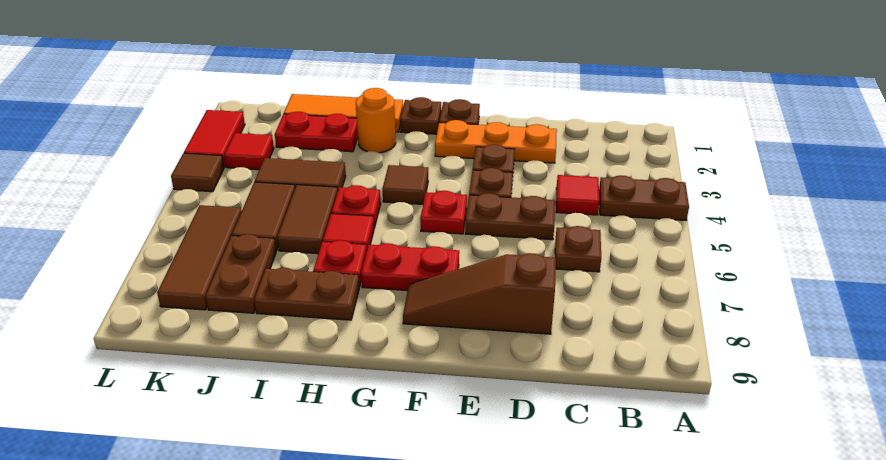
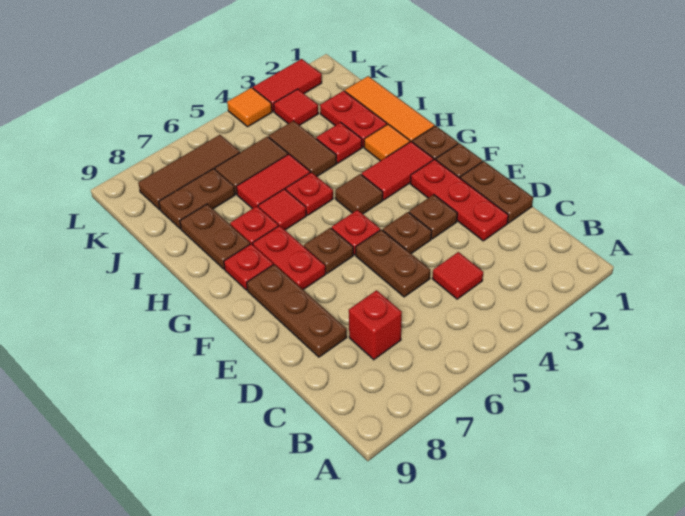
brown 1x2 plate [599,175,689,220] -> brown 1x2 plate moved to [460,161,533,223]
brown 1x1 plate [555,226,601,272] -> brown 1x1 plate moved to [304,228,353,273]
none -> red 1x1 brick [349,290,402,360]
orange 1x3 plate [435,120,557,163] -> red 1x3 plate [410,159,508,241]
brown 1x3 slope [403,253,556,334] -> brown 1x3 plate [247,264,347,357]
none -> red 1x2 tile [362,142,434,200]
none -> red 1x1 plate [224,244,273,290]
orange 1x1 round brick [356,88,396,153] -> orange 1x1 tile [364,124,410,161]
none -> red 1x1 plate [316,122,362,163]
brown 1x2 tile [277,185,338,254] -> red 1x2 tile [236,154,310,209]
brown 1x1 tile [171,153,224,192] -> orange 1x1 tile [227,88,272,127]

